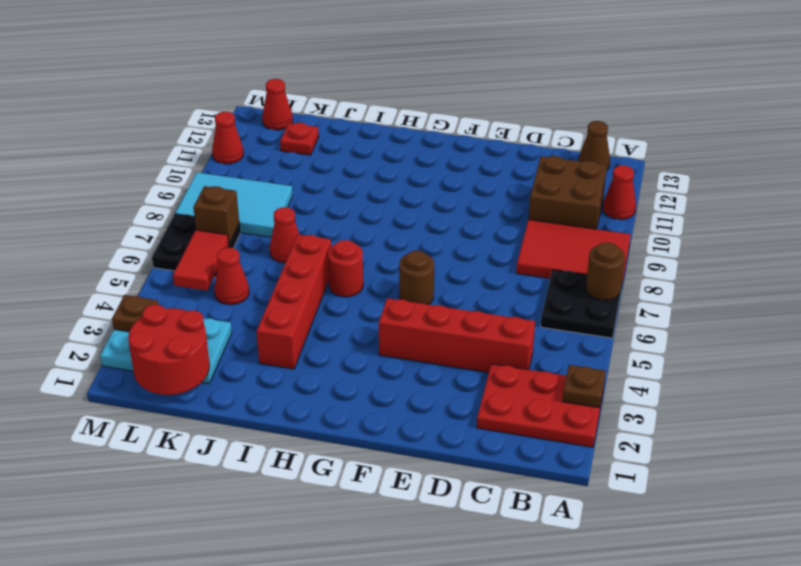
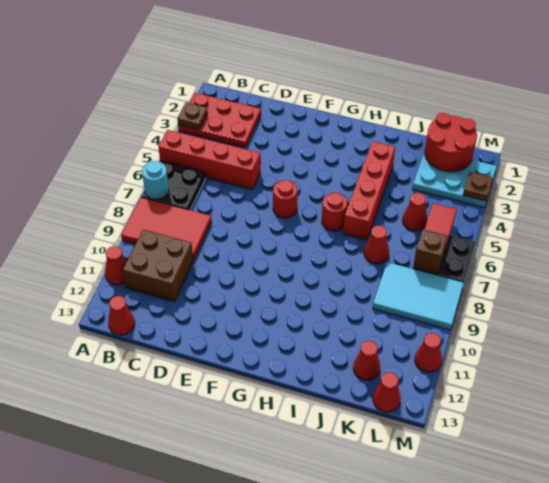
brown 1x1 round brick [586,243,625,300] -> cyan 1x1 round brick [142,161,169,199]
brown 1x1 cone [579,121,610,170] -> red 1x1 cone [108,296,135,335]
red 1x4 brick [379,298,535,373] -> red 1x4 brick moved to [159,130,260,190]
brown 1x1 round brick [399,251,434,305] -> red 1x1 round brick [273,180,298,218]
red 1x1 plate [280,123,319,155] -> red 1x1 cone [353,341,380,380]

